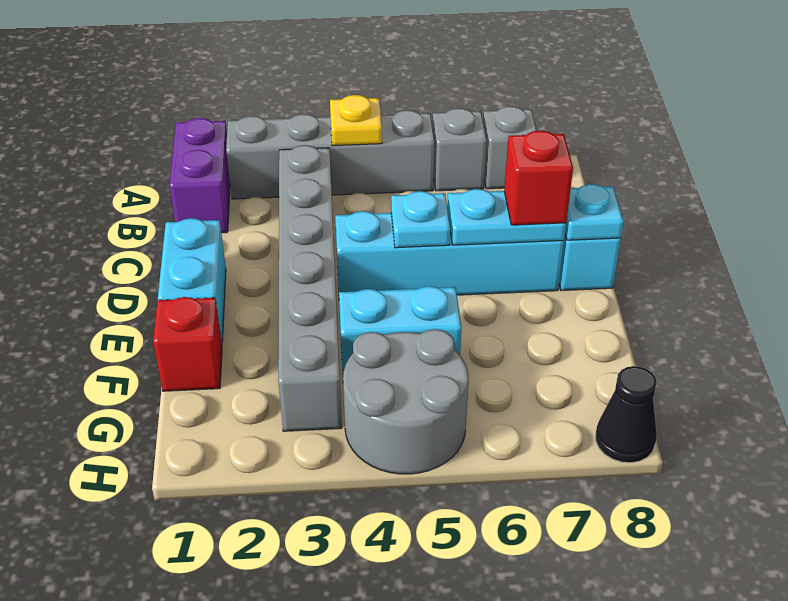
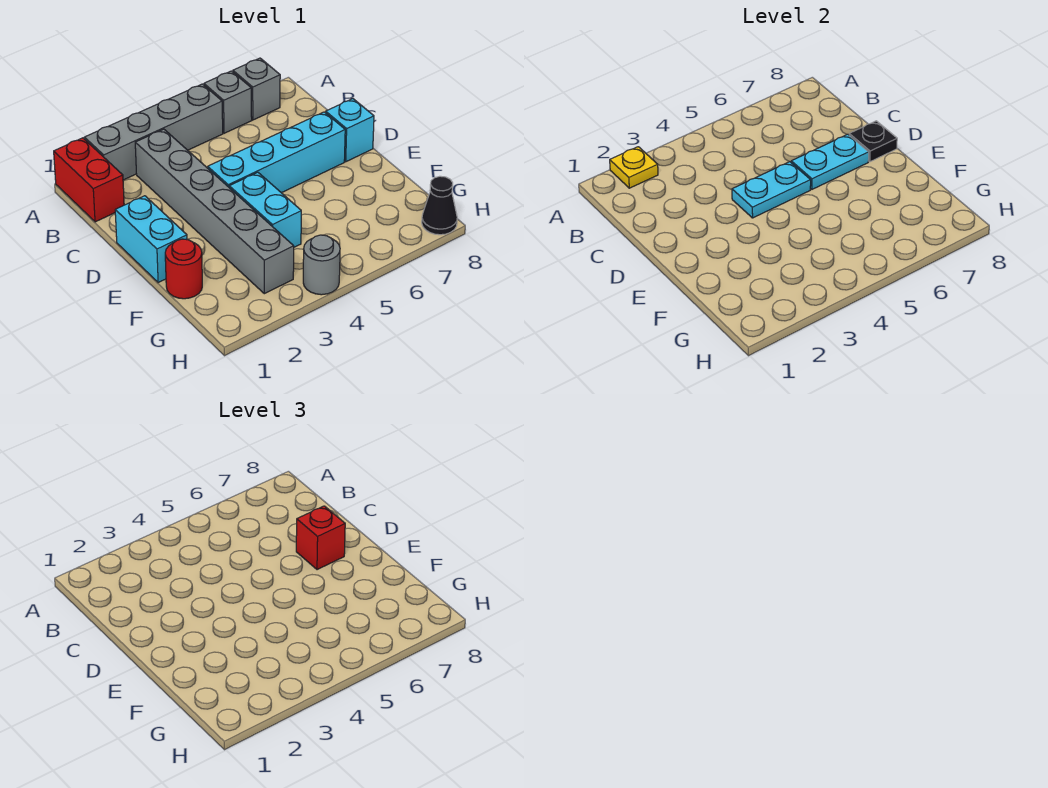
purple 1x2 brick [170,118,230,233] -> red 1x2 brick [54,138,124,222]
yellow 1x1 plate [330,95,382,146] -> yellow 1x1 plate moved to [610,147,658,188]
cyan 1x1 plate [391,191,450,248] -> cyan 1x2 plate [732,162,811,218]
cyan 1x1 plate [565,184,624,240] -> black 1x1 plate [849,121,897,162]
red 1x1 brick [153,297,222,391] -> red 1x1 round brick [165,239,202,299]
cyan 1x2 brick [339,286,462,374] -> cyan 1x2 brick turned to [229,172,301,247]
grey 2x2 round brick [343,329,469,474] -> grey 1x1 round brick [303,235,340,295]

